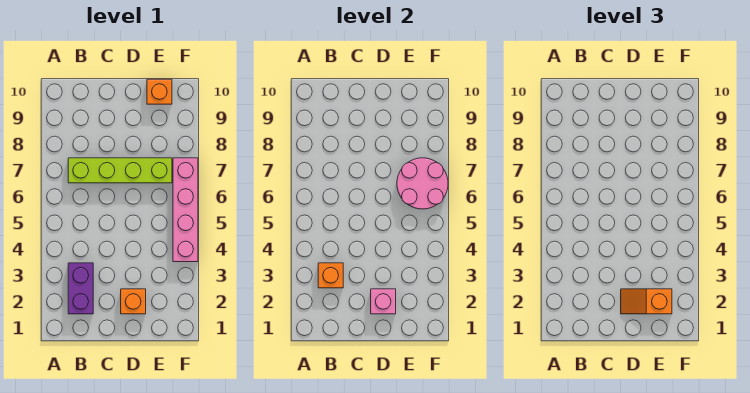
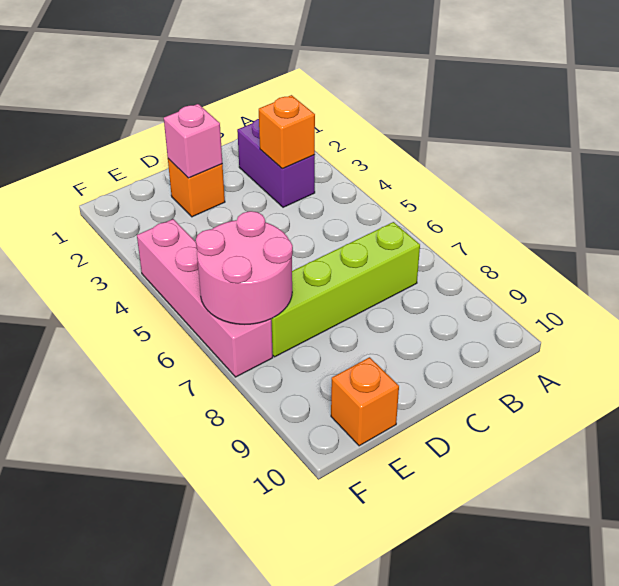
orange 1x2 slope [621,289,672,314] -> none

